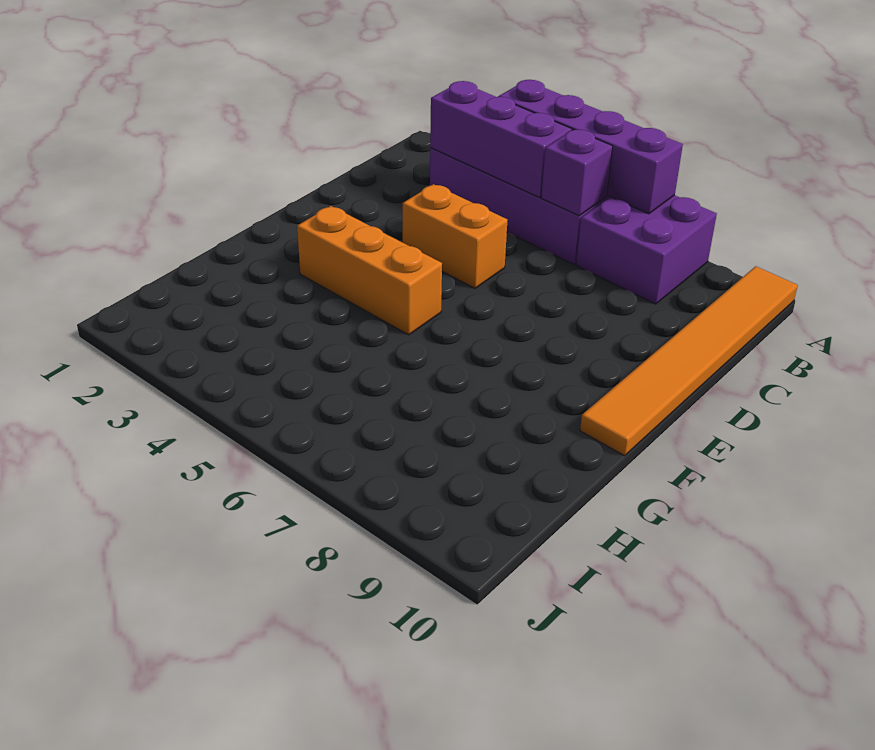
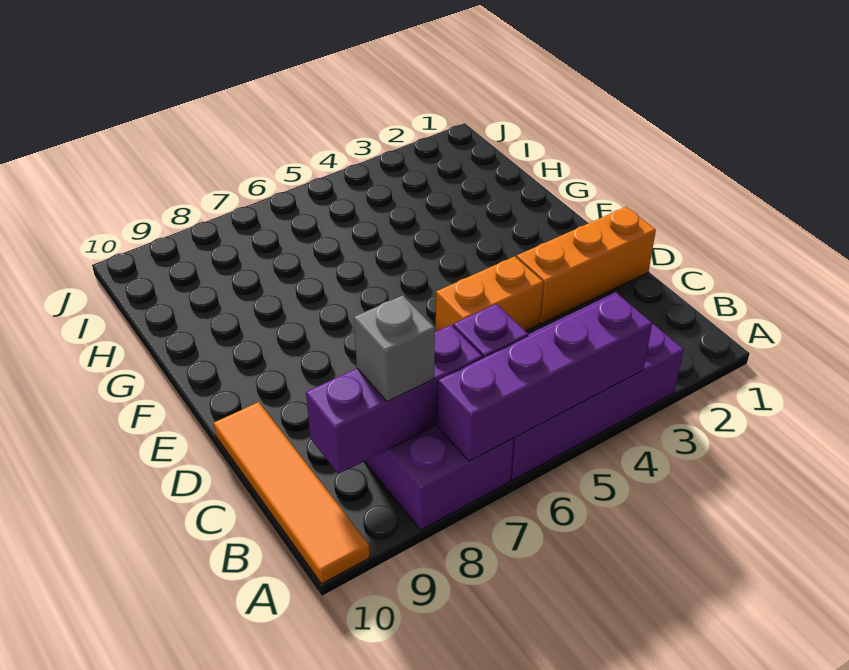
orange 1x6 tile [580,266,798,456] -> orange 1x4 tile [213,402,370,584]
purple 1x3 brick [430,81,572,197] -> purple 1x3 brick moved to [306,325,482,474]
none -> grey 1x1 brick [354,295,435,401]
orange 1x3 brick [297,206,442,335] -> orange 1x3 brick moved to [516,207,656,324]

